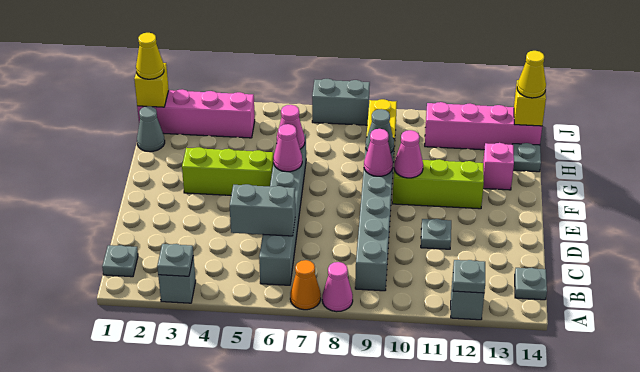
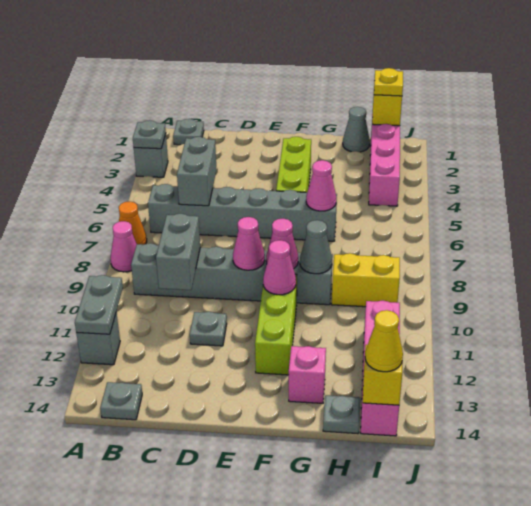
grey 1x1 plate [453,260,485,293] -> grey 1x2 plate [75,275,123,334]
pink 1x1 cone [274,124,302,172] -> pink 1x1 cone moved to [233,217,265,270]
yellow 1x1 cone [136,33,164,79] -> yellow 1x1 plate [374,68,403,96]
grey 1x2 brick [312,79,370,125] -> grey 1x2 brick moved to [156,214,200,290]

